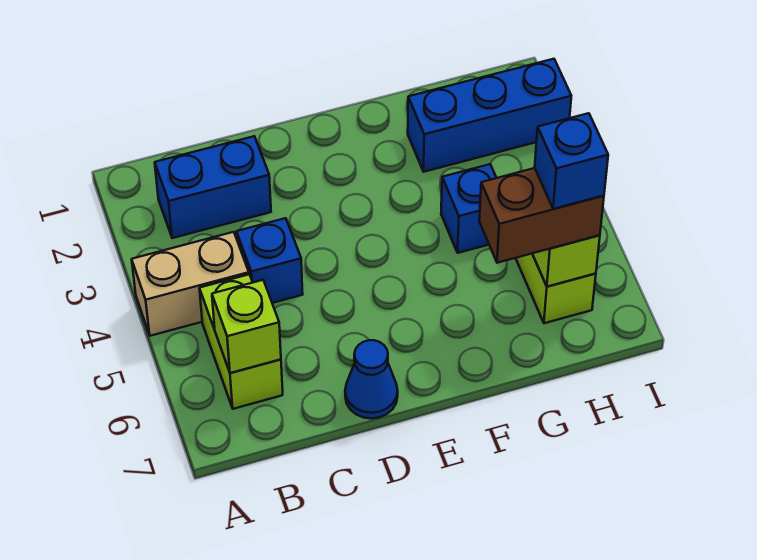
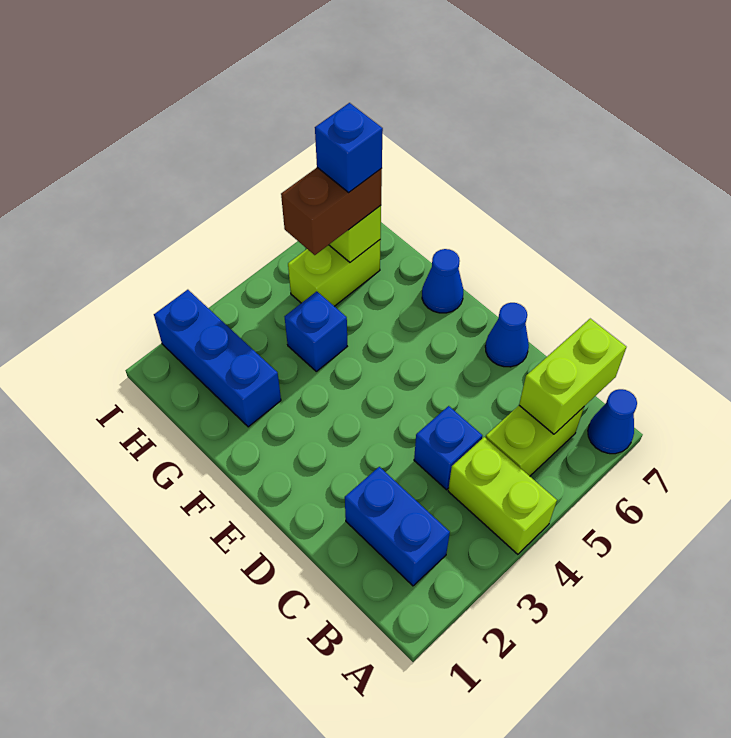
tan 1x2 brick [132,232,249,336] -> lime 1x2 brick [448,437,557,554]
none -> blue 1x1 cone [588,389,637,454]
lime 1x1 brick [212,280,281,373] -> lime 1x2 brick [519,319,626,434]
none -> blue 1x1 cone [422,249,463,313]
brown 1x2 brick [479,168,604,263] -> brown 1x2 brick turned to [281,168,382,255]

